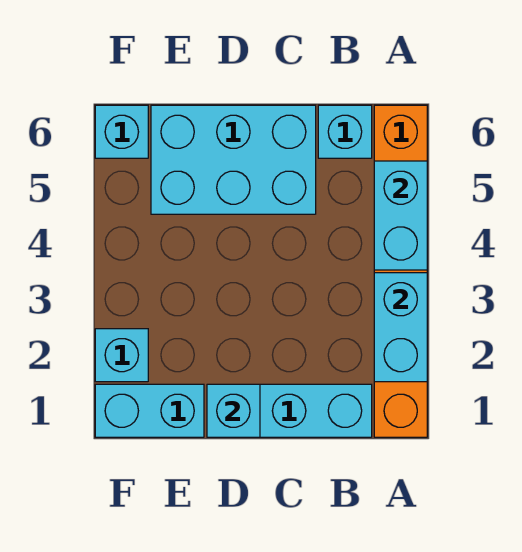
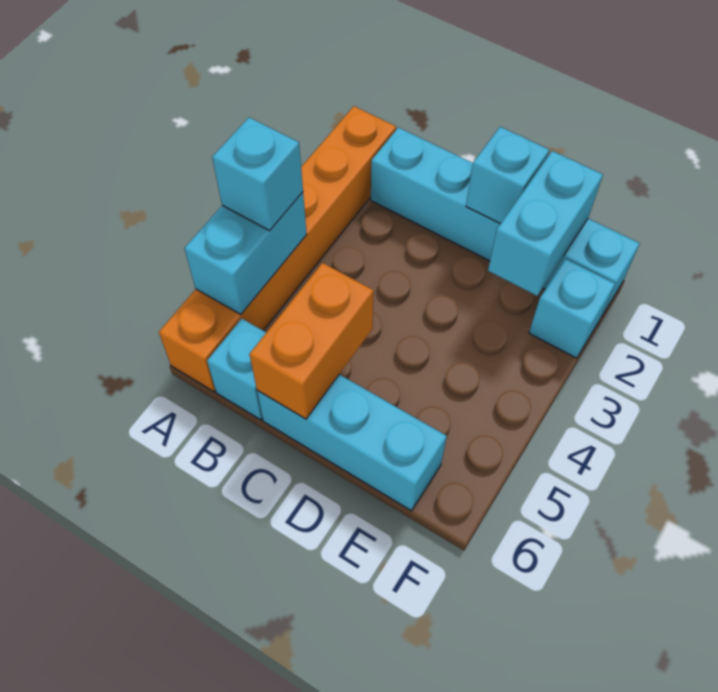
cyan 1x2 brick [374,273,427,382] -> cyan 1x2 brick moved to [488,151,603,296]
cyan 2x3 brick [151,105,316,214] -> cyan 1x3 brick [257,374,447,511]
none -> orange 1x2 brick [249,263,373,419]
cyan 1x1 brick [95,105,148,158] -> cyan 1x1 brick moved to [212,117,303,231]

